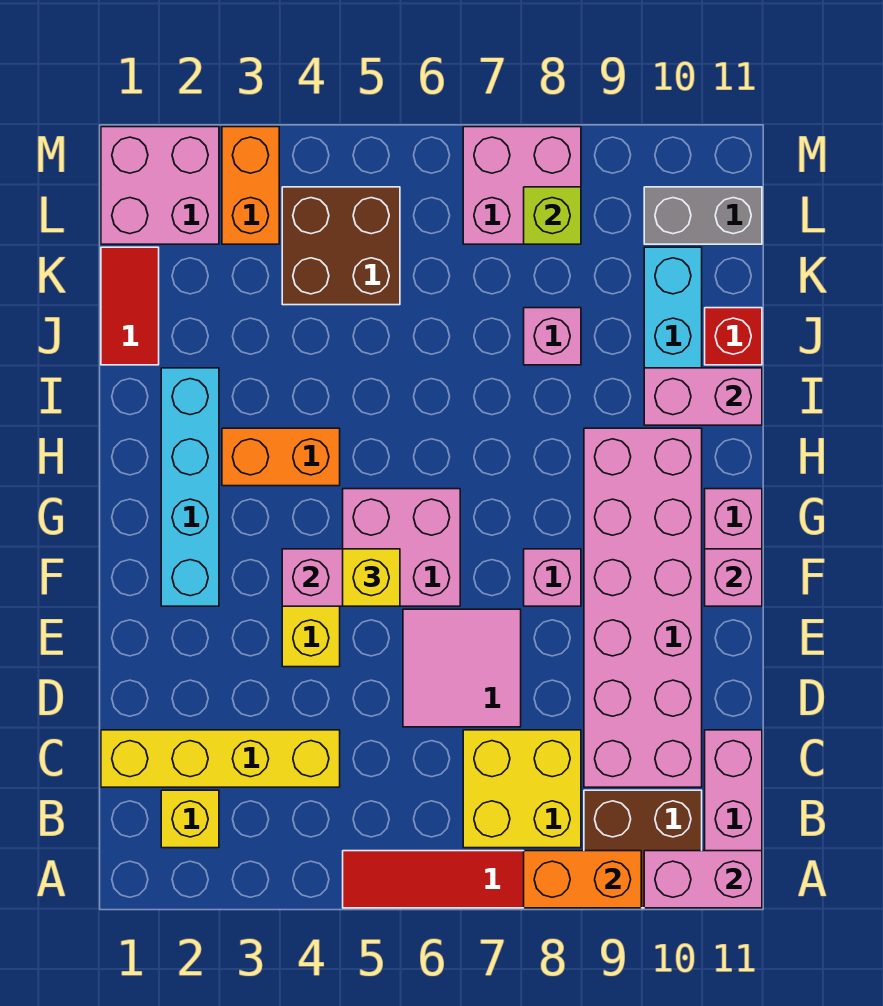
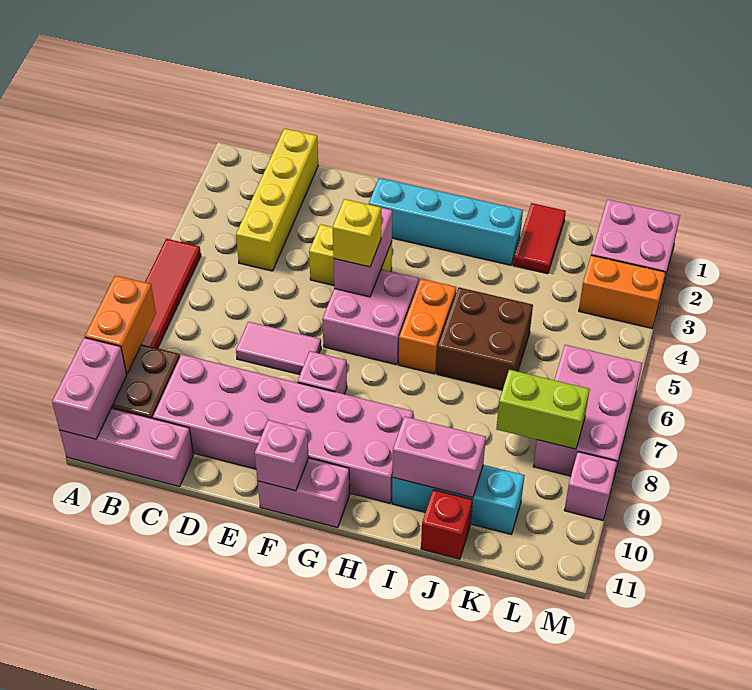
yellow 1x1 brick [161,790,219,848] -> none
yellow 2x2 brick [463,730,581,848] -> none
pink 2x2 tile [403,609,521,727] -> pink 1x2 tile [236,322,321,375]
orange 1x2 brick [222,428,340,486] -> orange 1x2 brick moved to [399,279,456,374]
pink 1x2 brick [644,368,762,425] -> pink 1x2 brick turned to [392,417,486,498]
red 1x2 tile [101,247,159,365] -> red 1x2 tile turned to [513,203,566,274]
pink 1x1 brick [524,308,581,365] -> pink 1x1 brick moved to [564,452,617,520]
brown 2x2 brick [282,187,400,305] -> brown 2x2 brick moved to [437,287,533,390]
pink 2x2 brick [463,127,581,244] -> pink 2x3 brick [533,345,642,480]
lime 1x1 brick [524,187,581,244] -> lime 1x2 brick [496,370,590,449]
grey 1x2 brick [644,187,762,244] -> none

